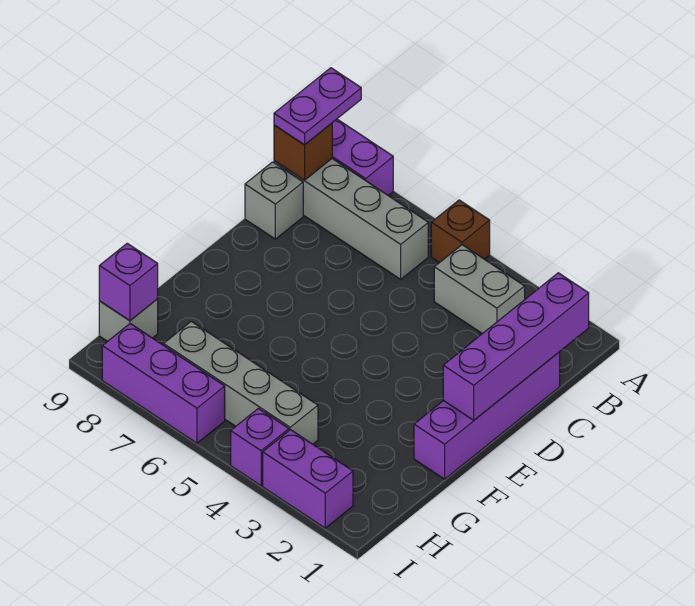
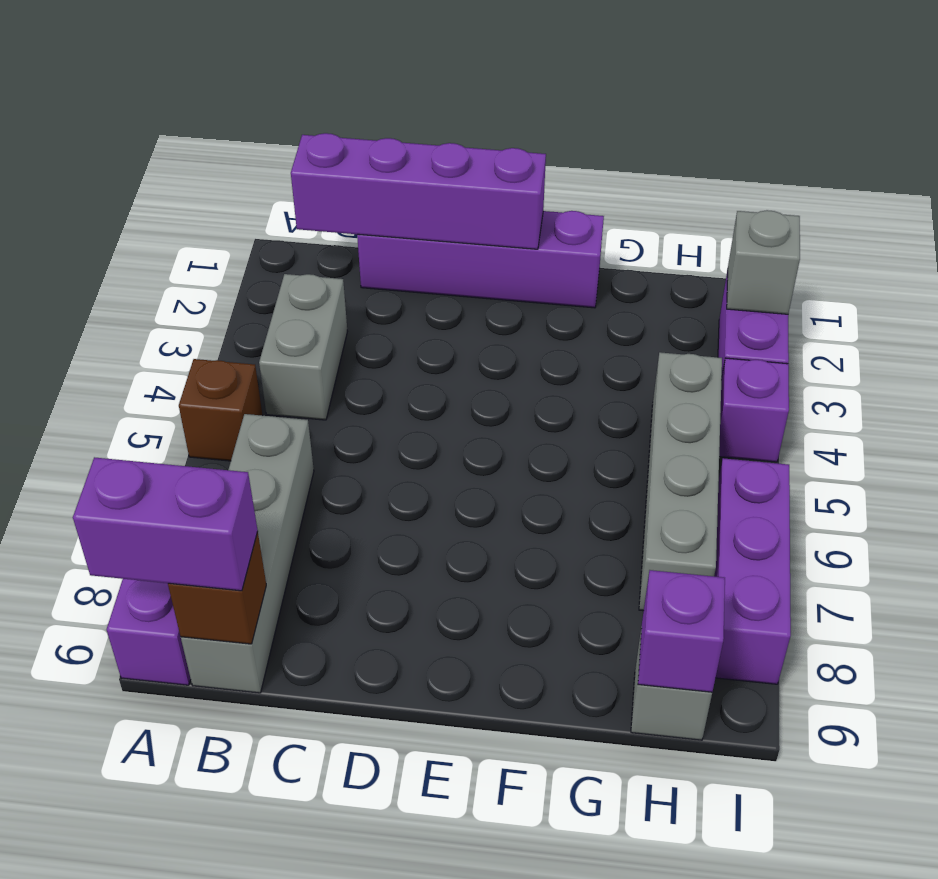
purple 1x2 plate [274,68,361,145] -> purple 1x2 brick [73,457,258,591]
grey 1x1 brick [245,162,303,239] -> grey 1x1 brick moved to [727,210,800,314]

